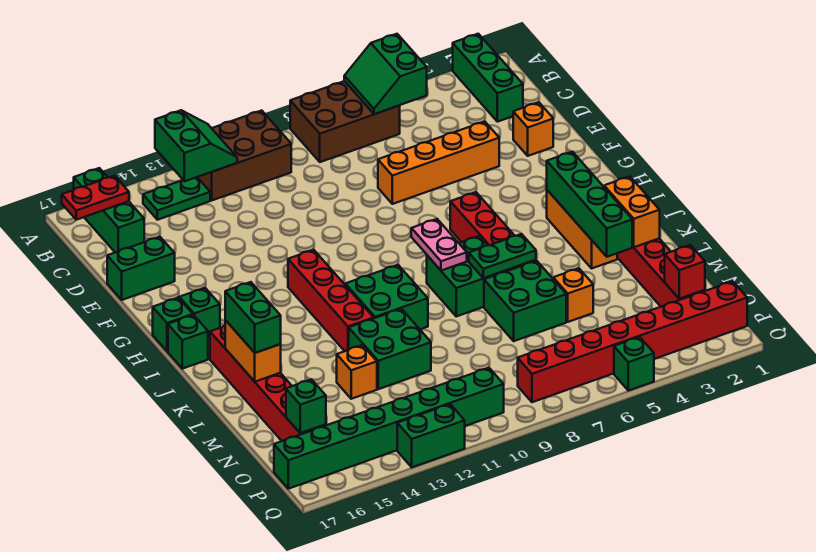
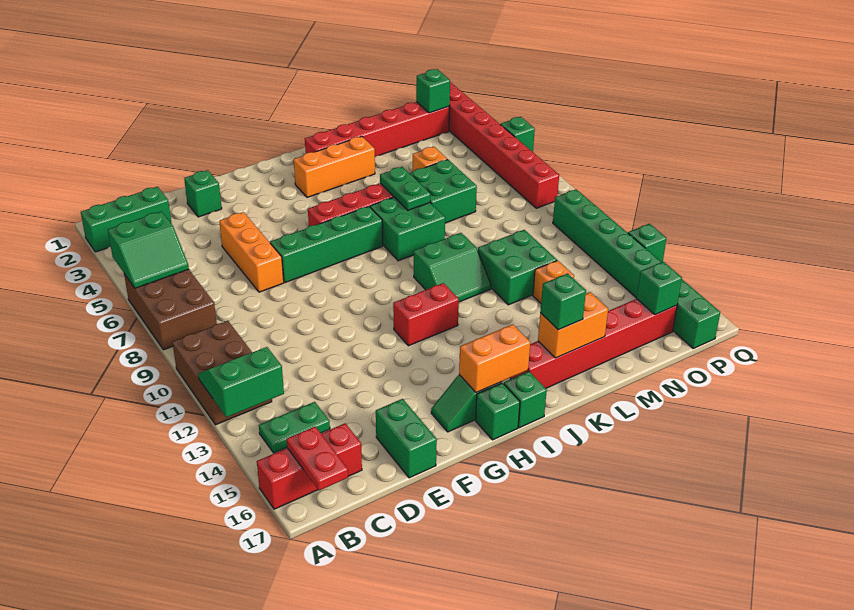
green 1x3 brick [74,168,144,252] -> red 1x3 brick [257,423,362,509]
green 1x2 plate [143,177,210,220] -> green 1x2 plate turned to [259,402,330,453]
orange 1x1 brick [513,102,553,156] -> green 1x1 brick [184,170,222,217]
orange 1x4 brick [378,122,499,204] -> orange 1x3 brick [219,212,284,292]
red 1x4 brick [288,250,374,351] -> red 1x2 brick [393,283,459,346]
green 1x4 brick [547,152,632,257] -> green 1x4 brick moved to [270,206,383,283]
pink 1x2 plate [411,219,467,271] -> none
green 2x2 brick [345,265,428,329] -> green 2x2 slope [414,233,491,302]
orange 1x2 brick [604,176,660,247] -> orange 1x2 brick moved to [459,324,530,393]
green 1x2 brick [225,282,281,353] -> green 1x1 brick [540,273,586,330]
red 1x1 brick [665,245,705,299] -> green 1x1 brick [416,69,450,113]
green 1x2 brick [397,404,465,467] -> green 1x1 brick [628,224,666,262]

